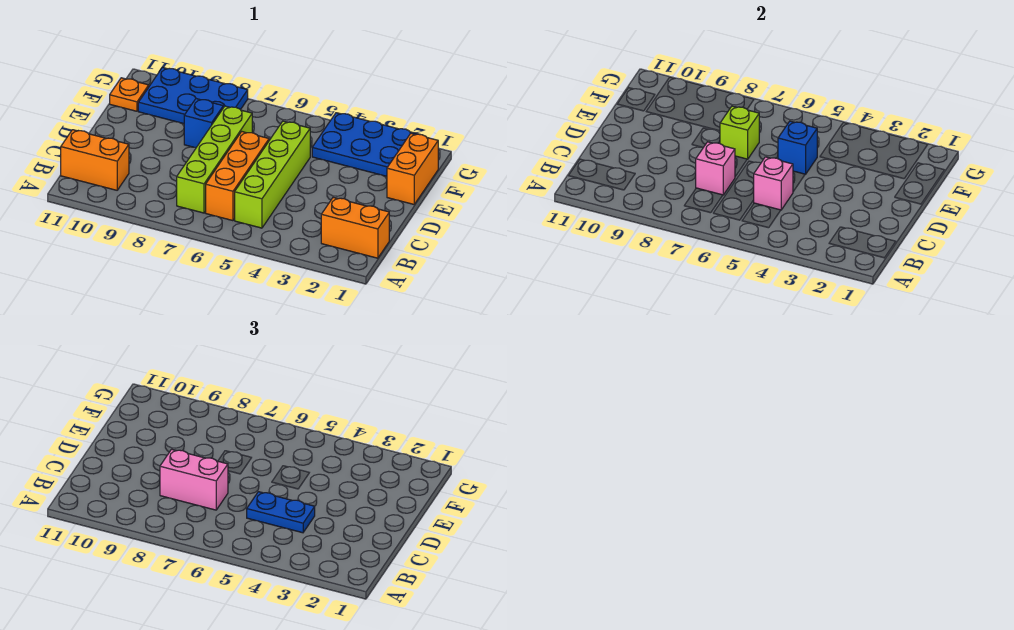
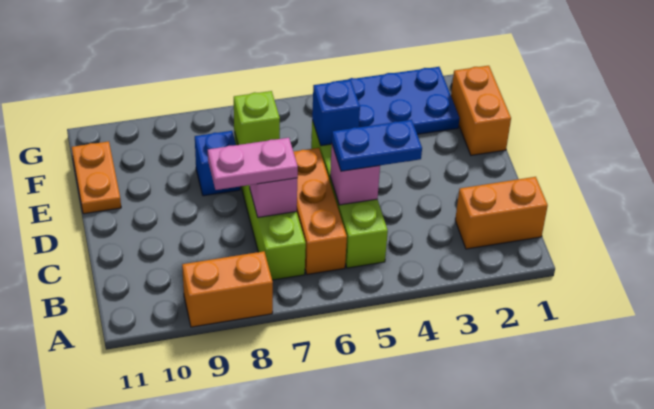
orange 1x2 brick [61,130,129,190] -> orange 1x2 brick moved to [182,251,273,327]
pink 1x2 brick [160,449,228,510] -> pink 1x2 plate [208,138,298,190]
blue 2x3 plate [138,68,248,124] -> none
orange 1x1 plate [110,78,149,111] -> orange 1x2 plate [72,141,121,214]

